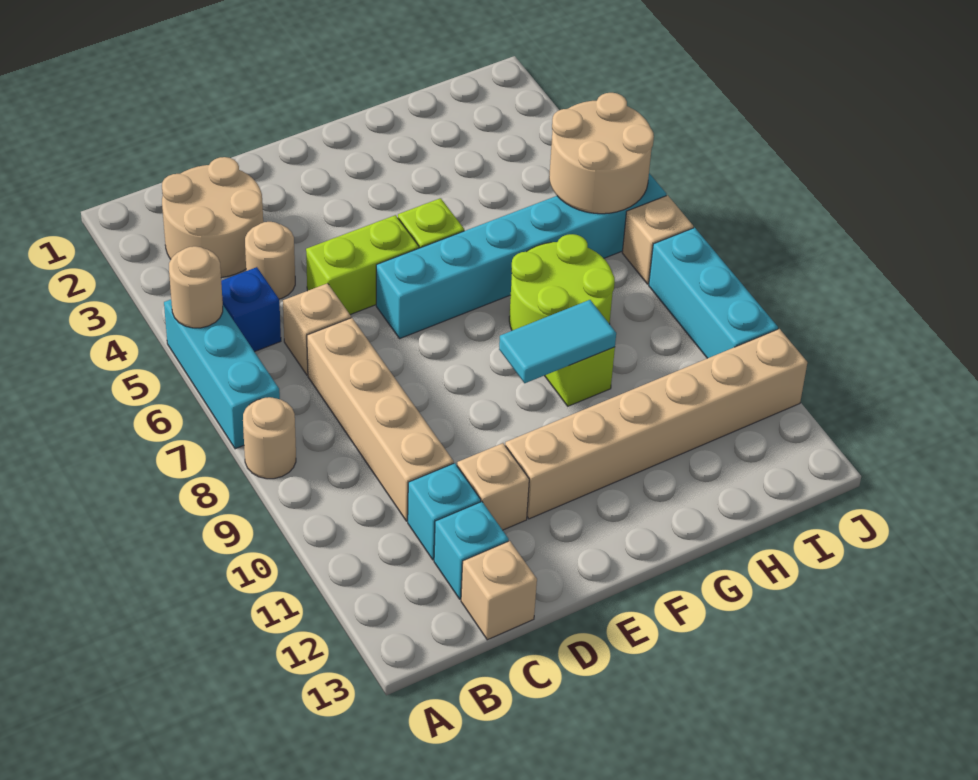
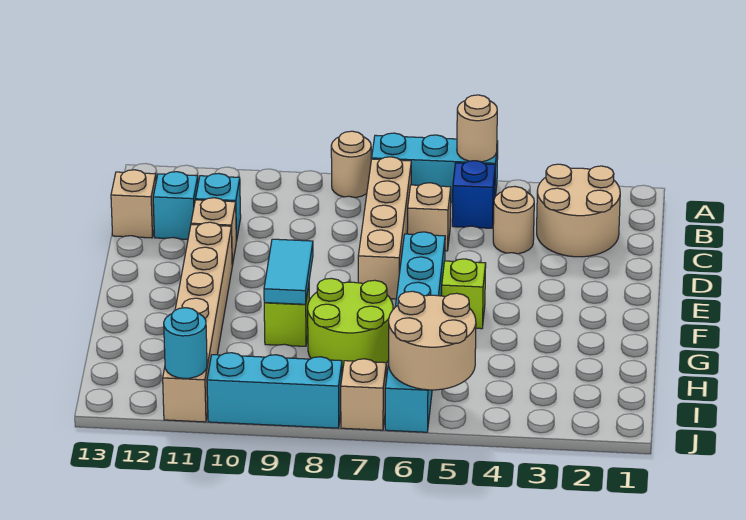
tan 1x4 brick [307,318,454,521] -> tan 1x4 brick turned to [358,157,411,299]
lime 1x2 brick [306,215,419,315] -> none
none -> cyan 1x1 round brick [164,308,207,378]

